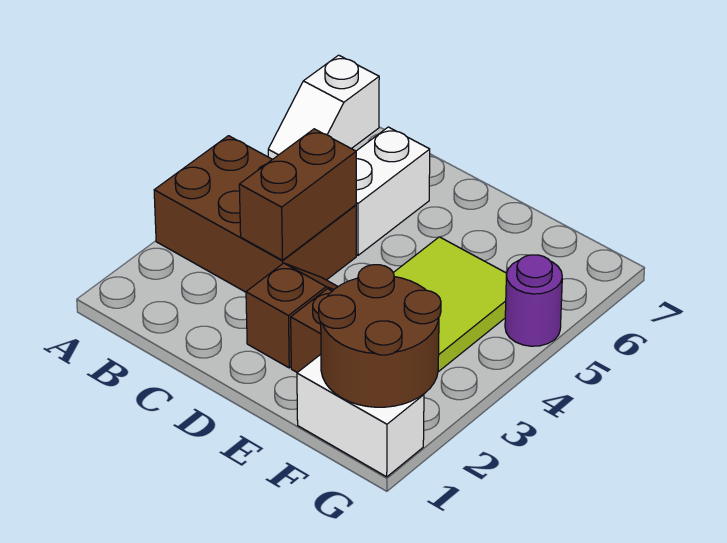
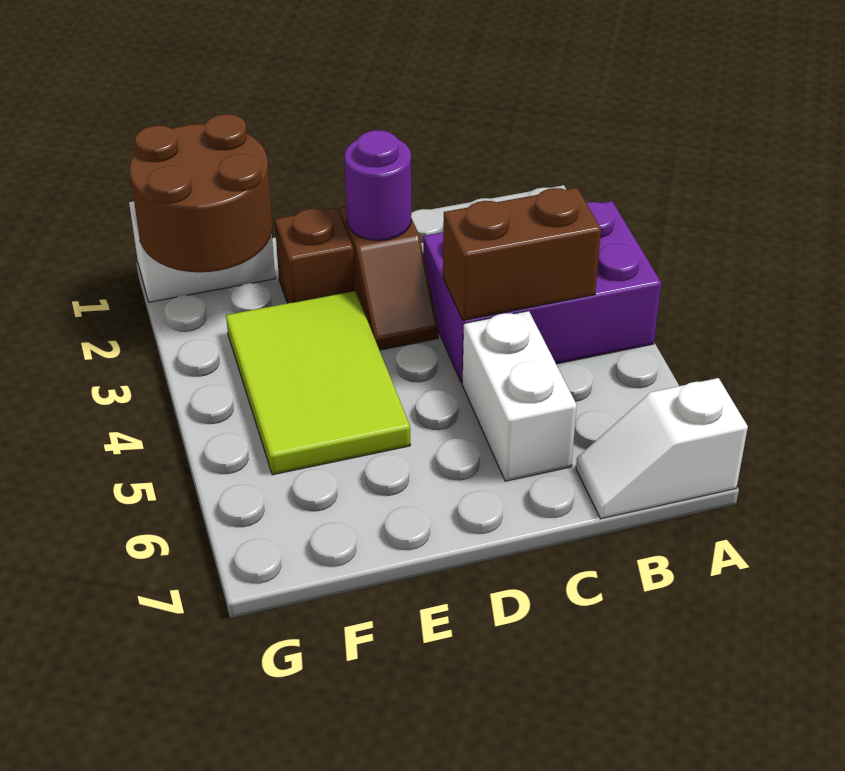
brown 2x3 brick [154,136,356,292] -> purple 2x3 brick [423,201,661,383]
white 1x2 slope [268,55,379,159] -> white 1x2 slope turned to [576,378,748,519]
brown 1x2 brick [239,129,356,260] -> brown 1x2 brick turned to [443,188,601,320]
purple 1x1 round brick [505,255,562,346] -> purple 1x1 round brick moved to [345,130,411,240]

